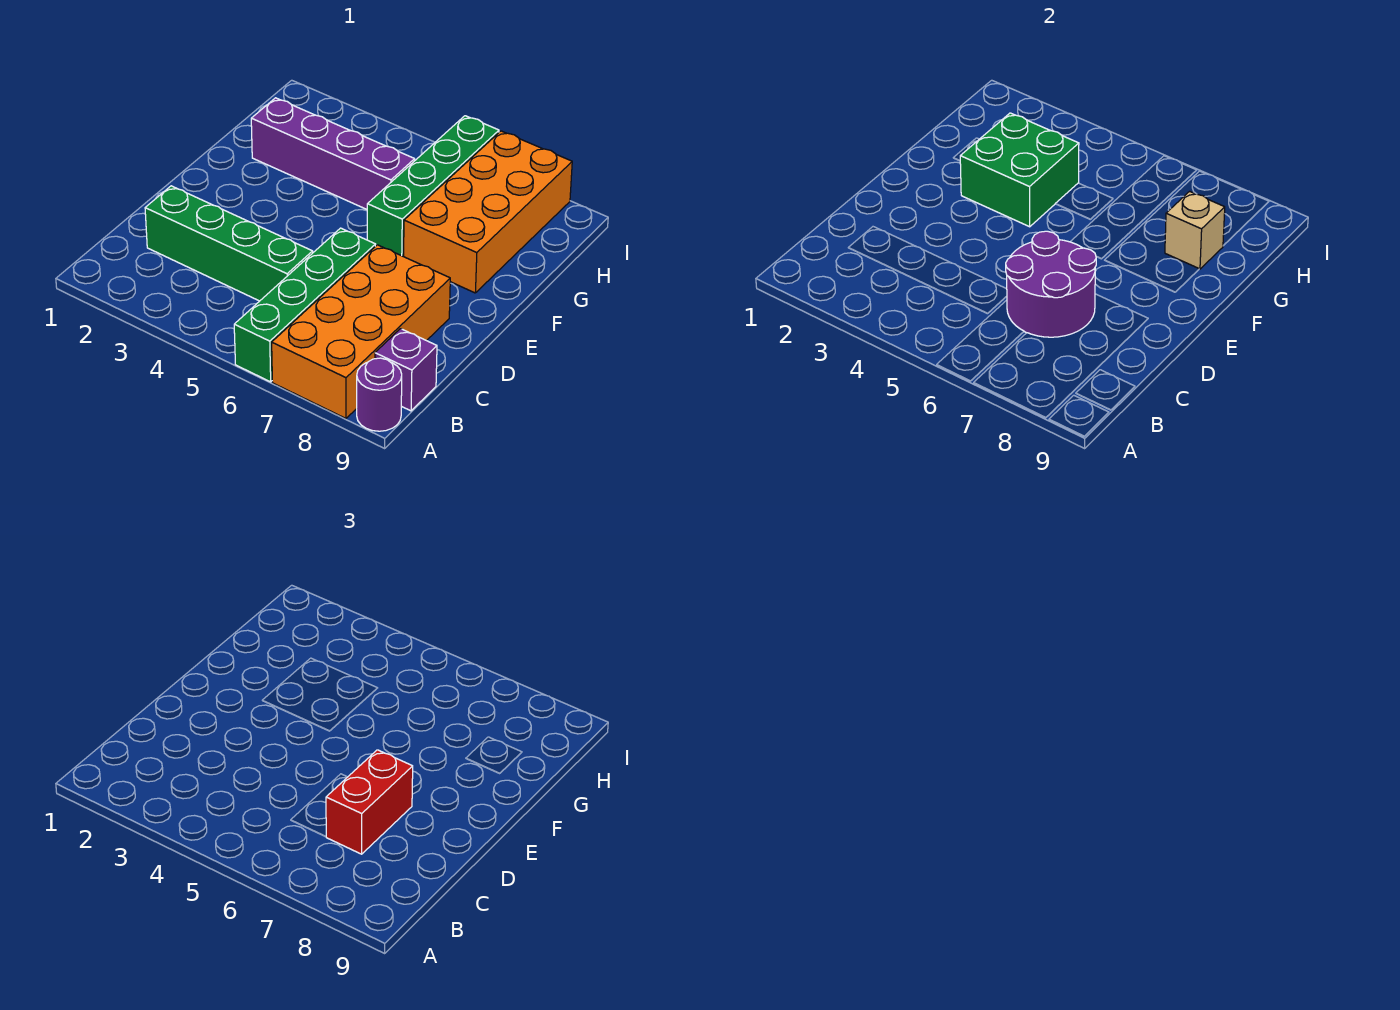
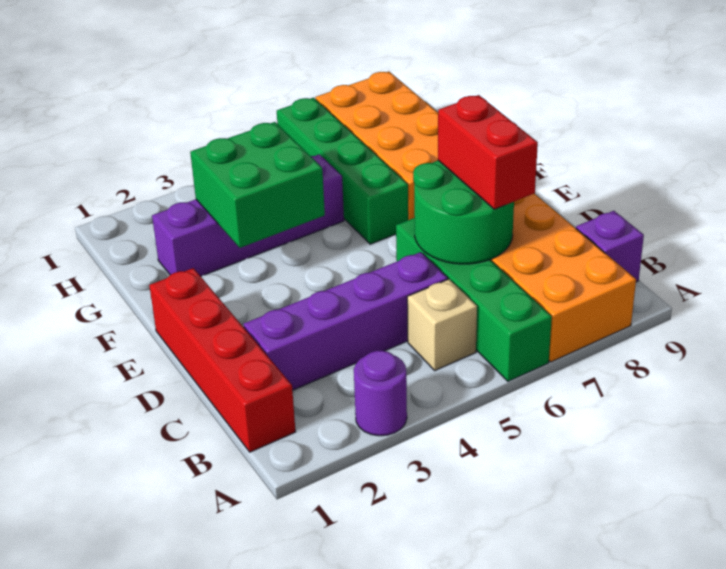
purple 1x1 round brick [357,358,402,431] -> purple 1x1 round brick moved to [354,351,407,436]
none -> red 1x4 brick [149,268,295,452]
green 1x4 brick [145,186,313,301] -> purple 1x4 brick [243,252,448,390]
purple 2x2 round brick [1006,231,1096,337] -> green 2x2 round brick [413,161,514,264]
tan 1x1 brick [1165,191,1225,269] -> tan 1x1 brick moved to [407,279,477,370]

